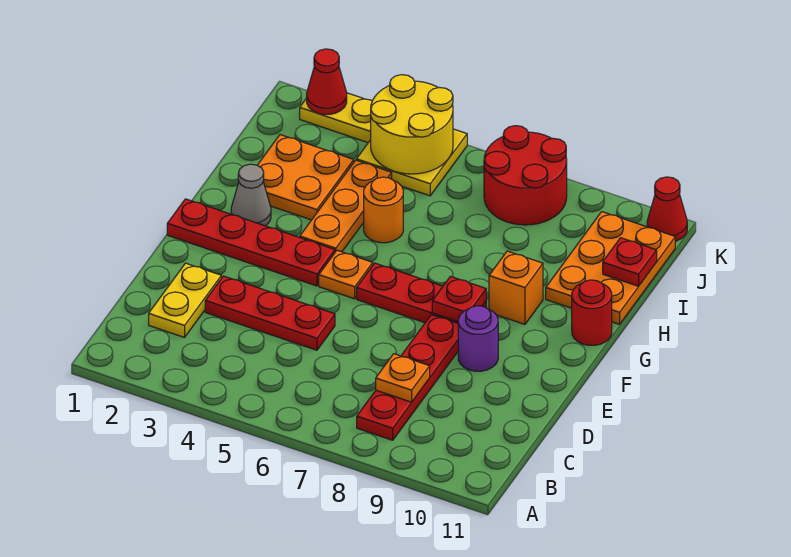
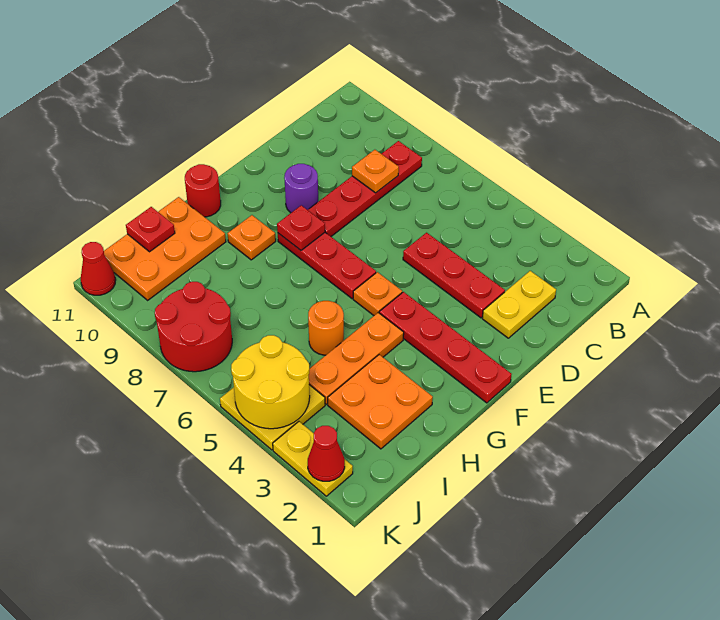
grey 1x1 cone [231,164,271,226] -> none
orange 1x1 brick [489,251,543,324] -> orange 1x1 plate [227,215,276,260]

